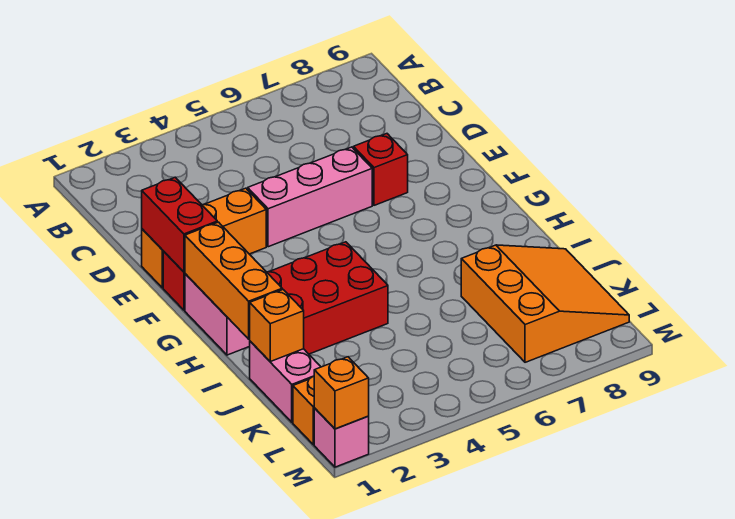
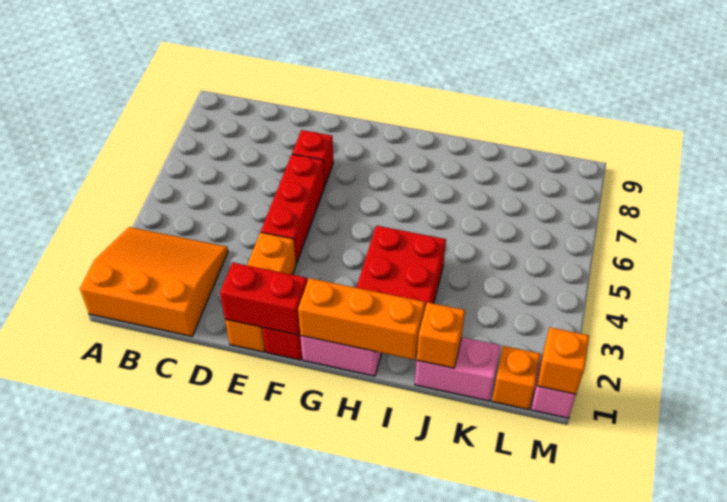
pink 1x3 brick [248,147,372,247] -> red 1x3 brick [261,154,325,264]
orange 3x3 slope [461,245,629,362] -> orange 3x3 slope moved to [80,227,228,337]

